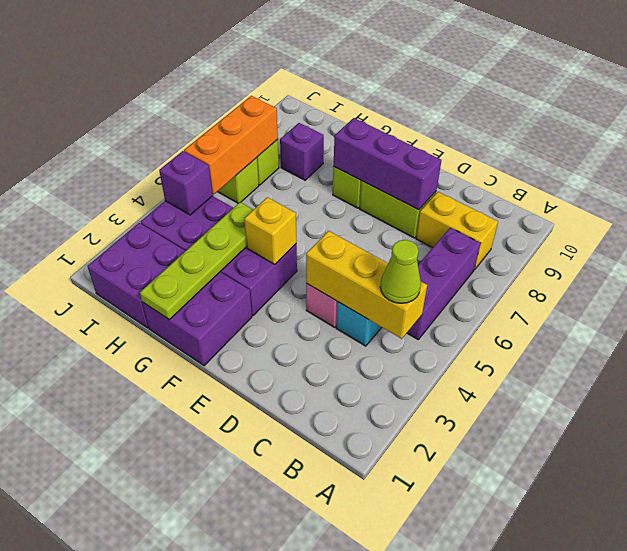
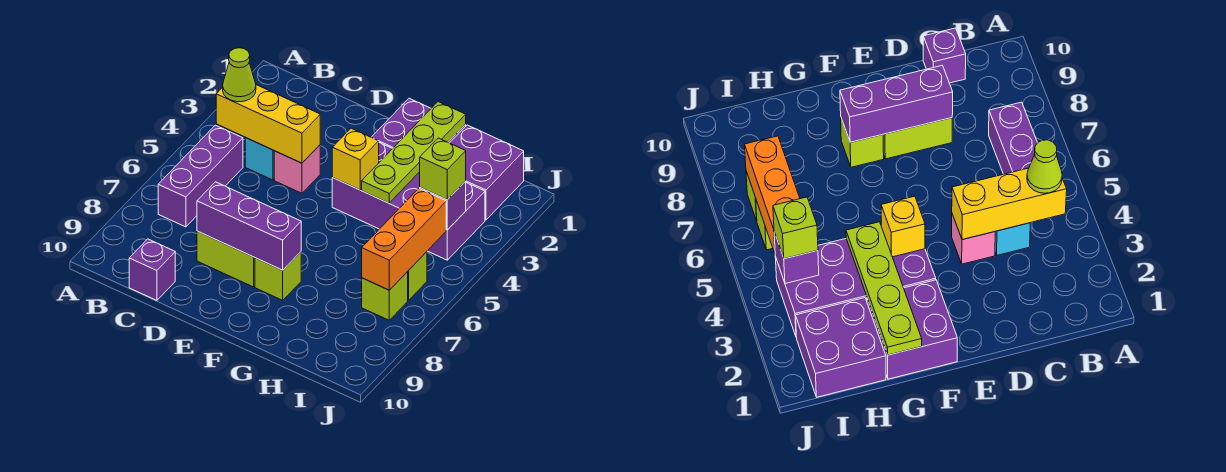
yellow 1x2 brick [416,192,498,270] -> none
purple 1x1 brick [280,123,324,180] -> purple 1x1 brick moved to [129,239,175,300]
none -> lime 1x1 brick [420,138,466,200]

